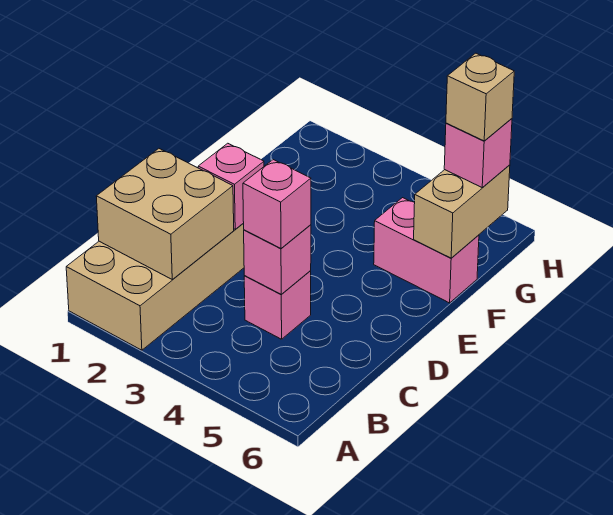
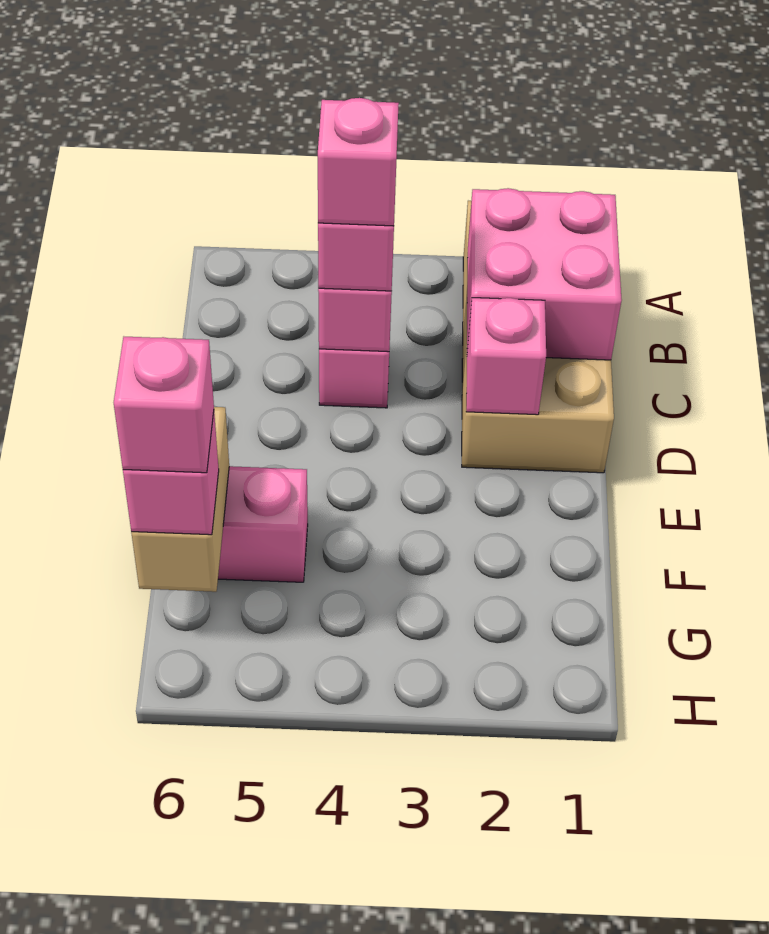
tan 2x2 brick [96,149,234,279] -> pink 2x2 brick [467,188,622,360]
none -> pink 1x1 brick [318,98,399,226]
tan 1x1 brick [446,53,514,141] -> pink 1x1 brick [114,337,214,473]

